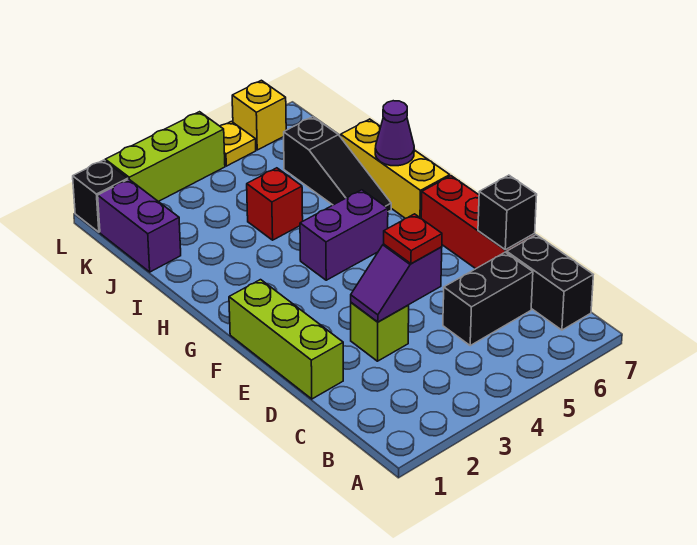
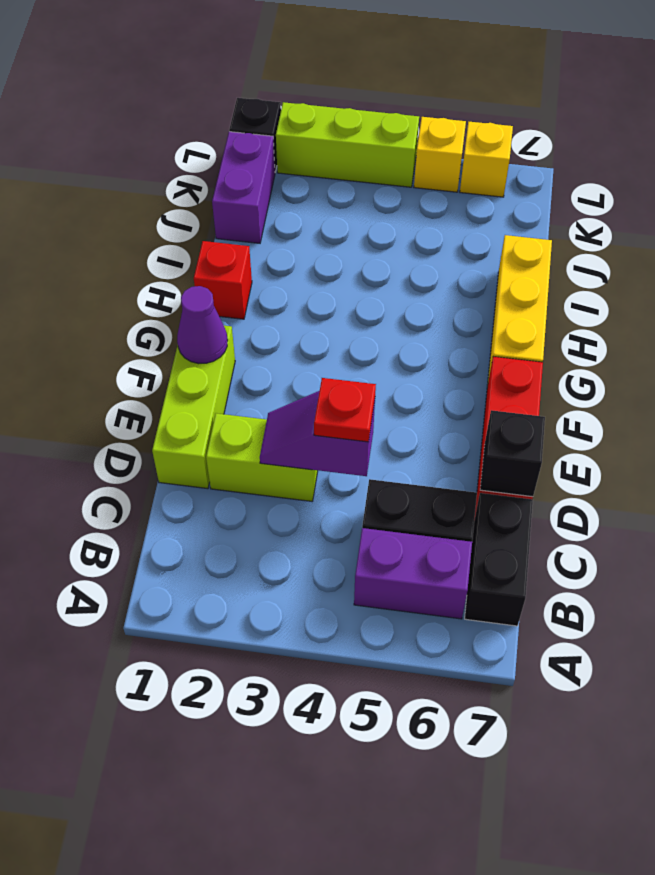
lime 1x1 brick [351,303,409,361] -> lime 1x2 brick [206,413,318,501]
purple 1x2 brick [300,190,388,280] -> purple 1x2 brick moved to [354,528,472,619]
black 1x3 slope [284,117,391,212] -> none
purple 1x1 cone [375,101,414,166] -> purple 1x1 cone moved to [177,286,228,364]
red 1x1 brick [247,168,303,240] -> red 1x1 brick moved to [194,241,252,319]
yellow 1x1 plate [220,121,256,166] -> yellow 1x1 brick [414,117,466,192]

